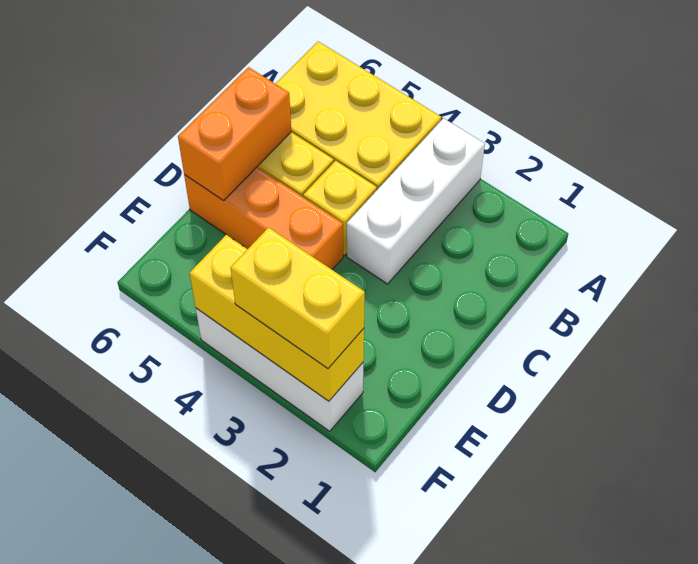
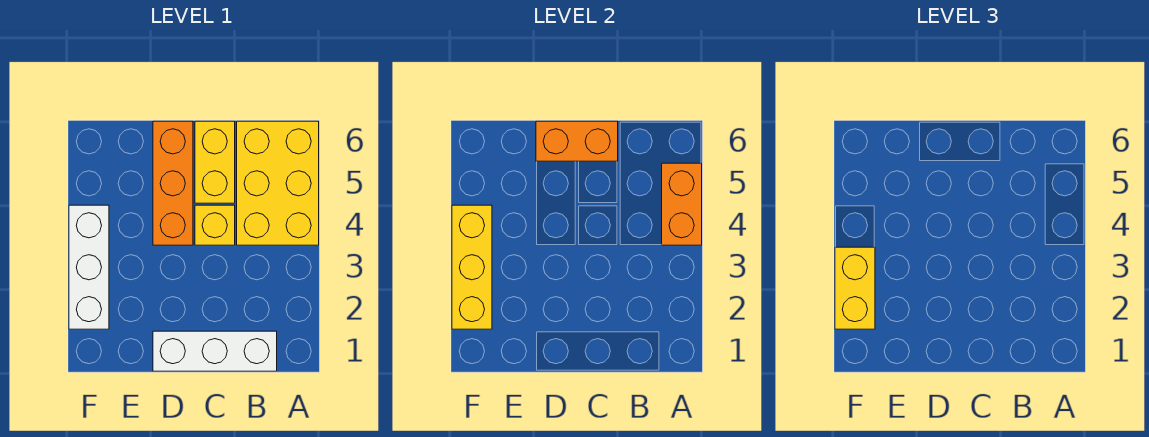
white 1x3 brick [347,118,485,284] -> white 1x3 brick moved to [153,331,277,371]
none -> orange 1x2 brick [662,163,702,245]

